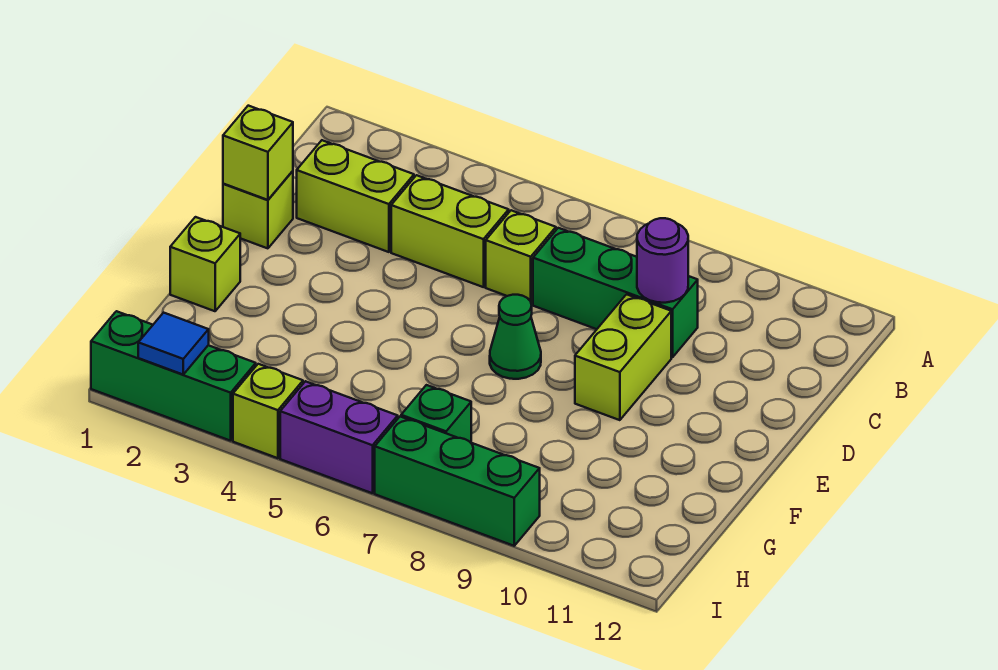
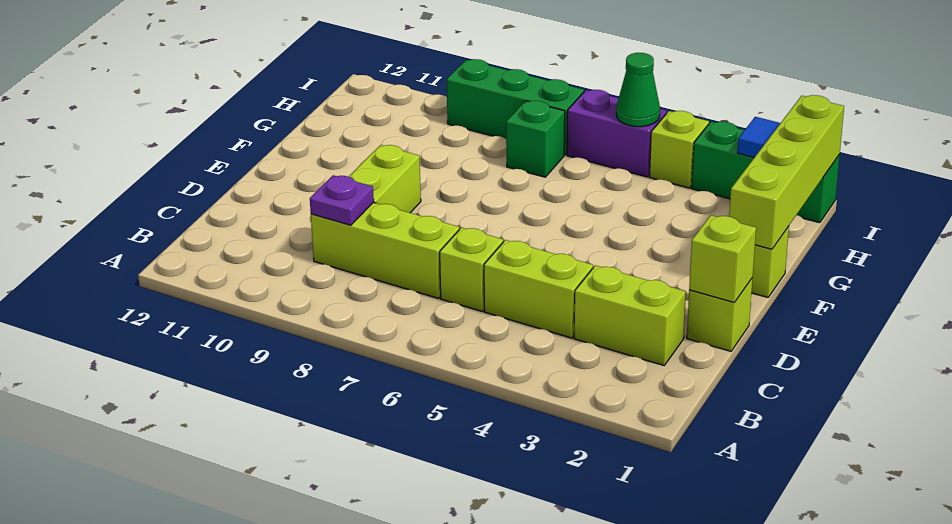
green 1x3 brick [533,228,698,357] -> lime 1x3 brick [311,202,459,298]
purple 1x1 round brick [637,218,688,303] -> purple 1x1 plate [310,175,374,225]
green 1x1 cone [490,295,541,379] -> green 1x1 cone moved to [616,53,660,127]
none -> lime 1x4 brick [729,95,844,249]

